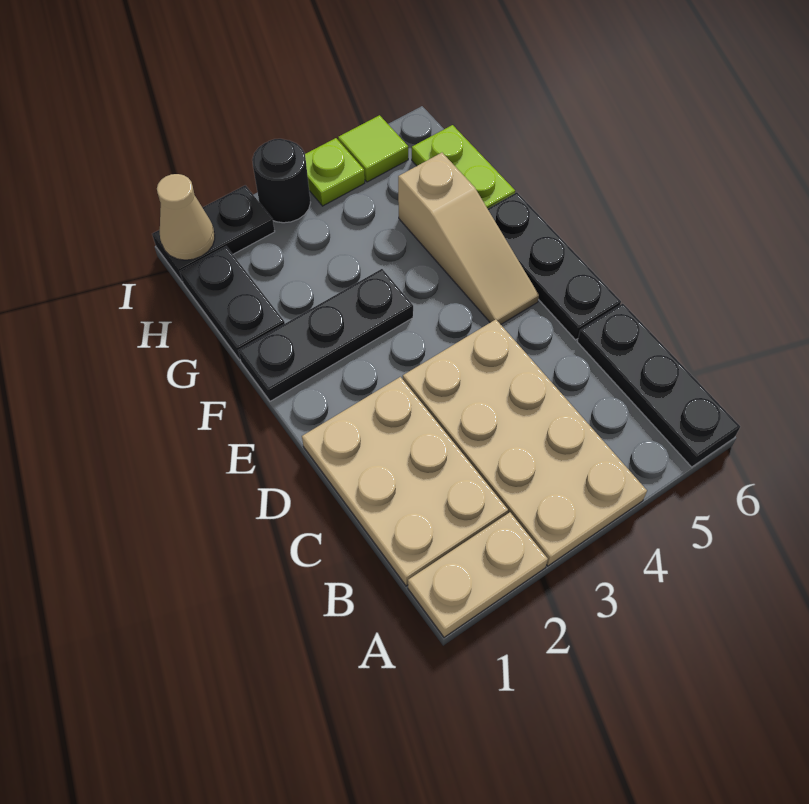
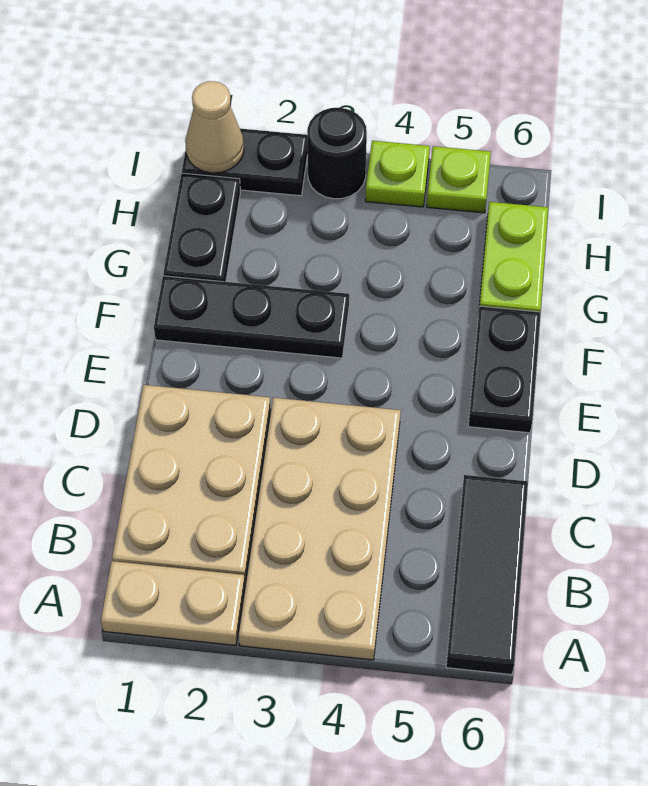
black 1x3 plate [577,304,740,467] -> black 1x3 tile [446,475,528,675]
black 1x3 plate [488,192,621,340] -> black 1x2 plate [468,306,541,433]
tan 1x3 slope [398,153,539,324] -> none
lime 1x1 tile [338,115,408,182] -> lime 1x1 plate [427,146,491,213]

